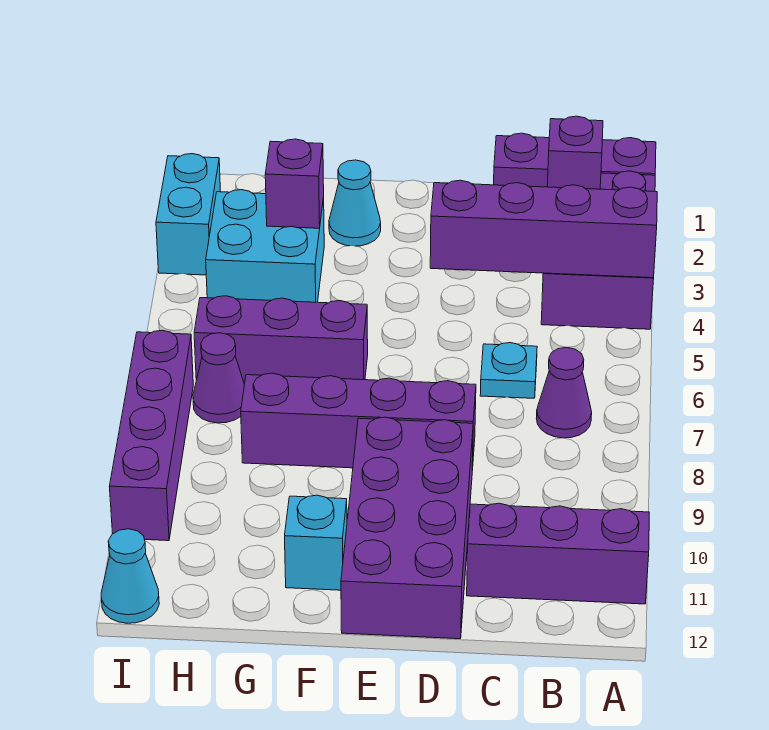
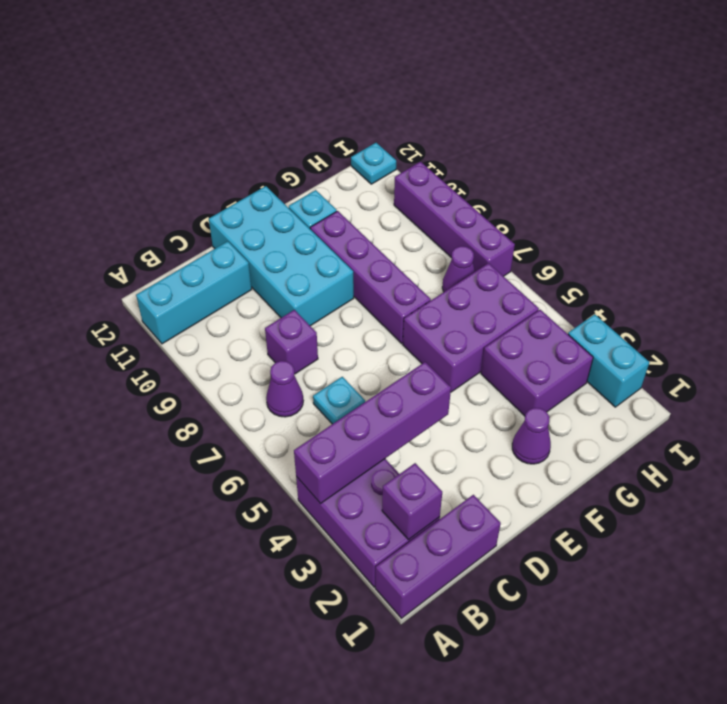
purple 1x3 brick [467,503,649,604] -> cyan 1x3 brick [136,241,252,344]
purple 1x4 brick [241,373,476,470] -> purple 1x4 brick turned to [310,211,431,343]
purple 2x4 brick [341,417,473,639] -> cyan 2x4 brick [209,186,354,326]
cyan 1x1 cone [329,160,381,246] -> purple 1x1 cone [512,408,551,464]
purple 1x3 brick [194,296,368,384] -> purple 2x3 brick [403,263,539,392]
cyan 2x2 brick [206,190,324,302] -> purple 2x2 brick [481,310,593,416]
purple 1x1 brick [265,139,324,228] -> purple 1x1 brick moved to [265,310,318,374]
cyan 1x1 cone [101,529,159,623] -> cyan 1x1 plate [351,143,396,184]

